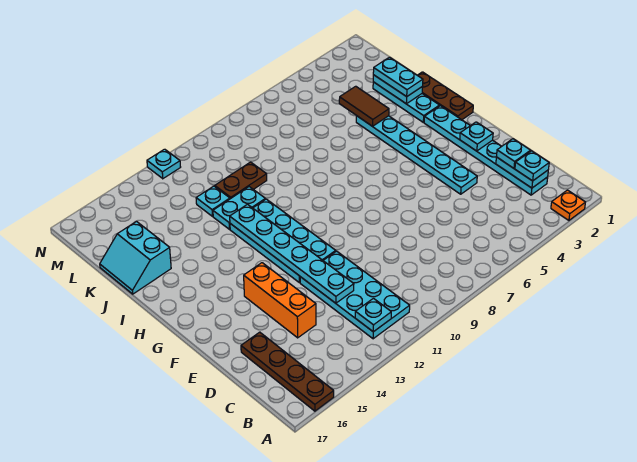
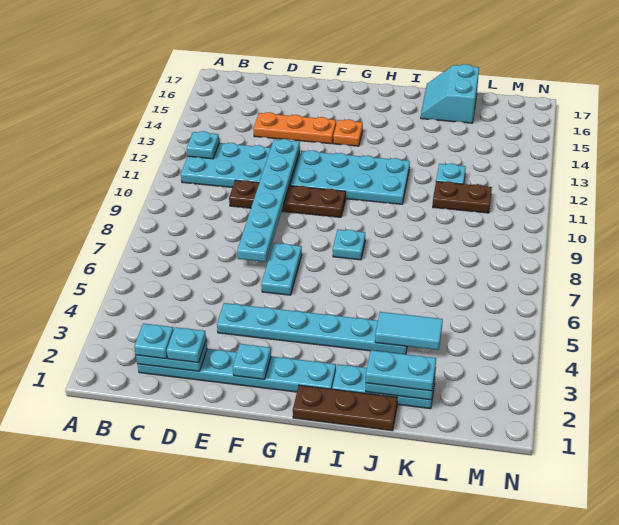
orange 1x1 plate [551,190,585,220] -> orange 1x1 plate moved to [333,119,363,146]
brown 1x4 plate [241,332,334,411] -> brown 1x4 plate moved to [229,180,346,217]
cyan 1x6 plate [230,204,354,303] -> cyan 1x6 plate turned to [237,139,300,262]
orange 1x3 brick [244,263,316,338] -> orange 1x3 plate [253,112,336,144]
brown 1x2 tile [339,86,389,126] -> cyan 1x2 tile [375,312,443,350]
cyan 1x2 plate [213,187,265,229] -> cyan 1x2 plate moved to [261,243,302,295]
cyan 2x2 slope [100,222,171,294] -> cyan 2x2 slope turned to [421,64,479,123]
brown 1x2 plate [215,162,267,199] -> brown 1x2 plate turned to [433,181,492,213]
cyan 1x1 plate [147,149,180,179] -> cyan 1x1 plate moved to [333,229,365,260]

